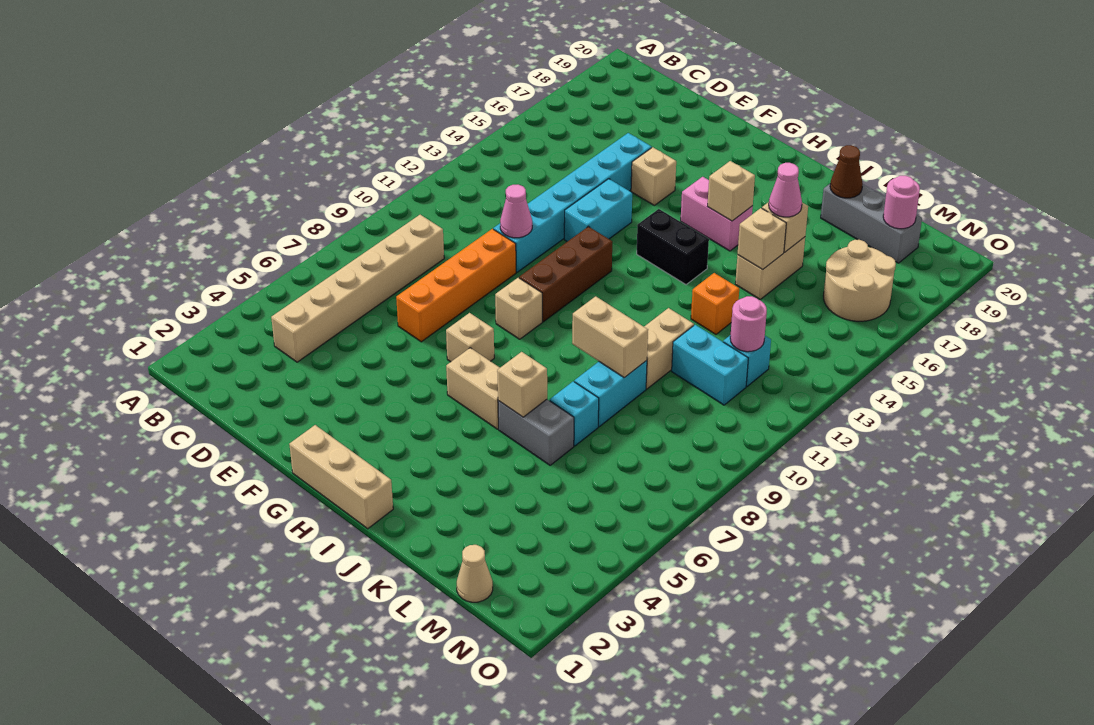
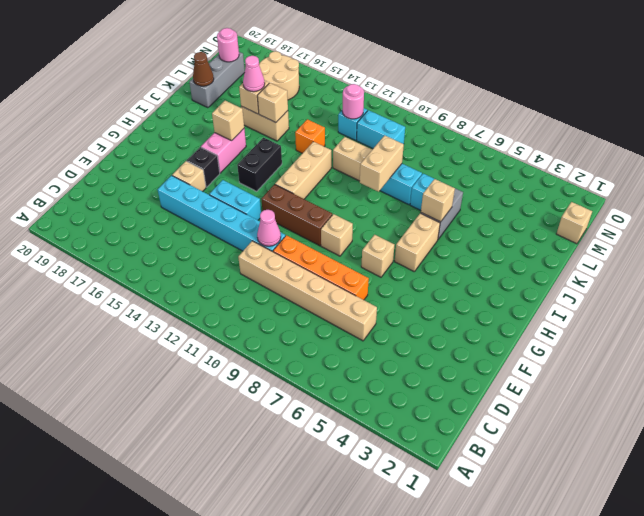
tan 1x6 brick [271,215,444,362] -> tan 1x6 brick moved to [238,241,377,341]
tan 1x3 brick [289,425,393,529] -> tan 1x3 brick moved to [275,142,331,199]
none -> black 1x1 brick [187,147,220,187]
cyan 1x2 brick [672,325,748,405] -> cyan 1x2 brick turned to [357,110,405,149]
tan 1x1 cone [457,545,493,602] -> tan 1x1 brick [556,202,592,244]

